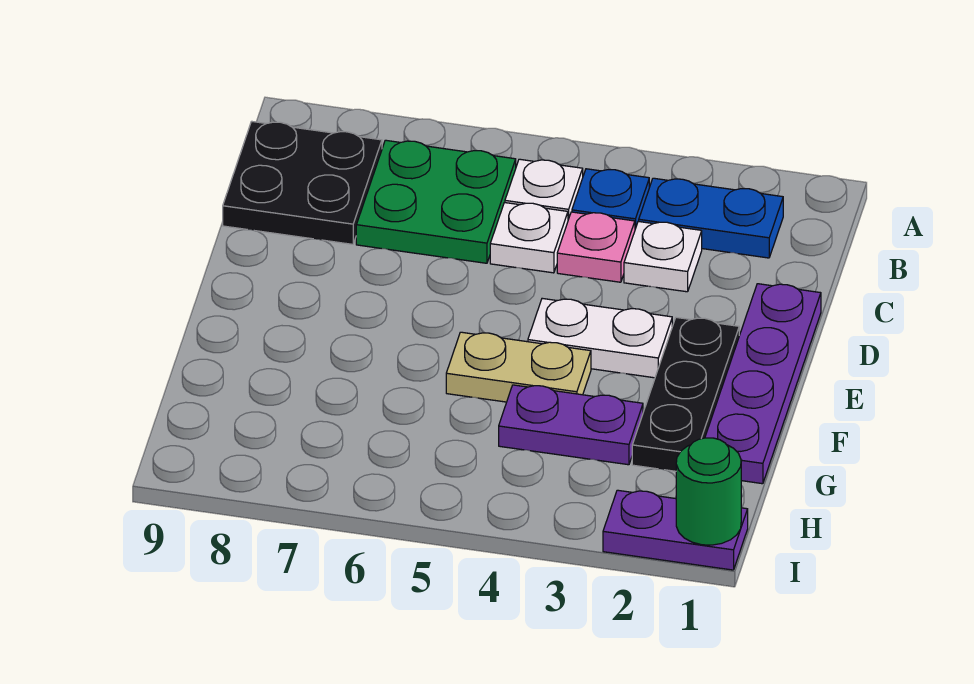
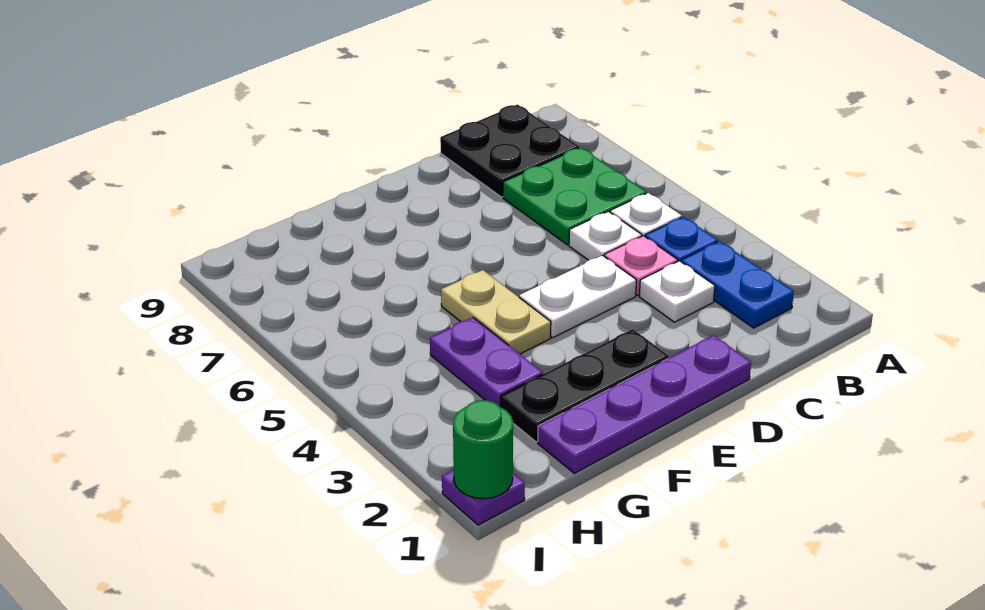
white 1x2 plate [528,298,672,378] -> white 1x2 plate turned to [519,255,636,338]
purple 1x2 plate [603,490,748,570] -> purple 1x1 plate [442,470,525,525]

